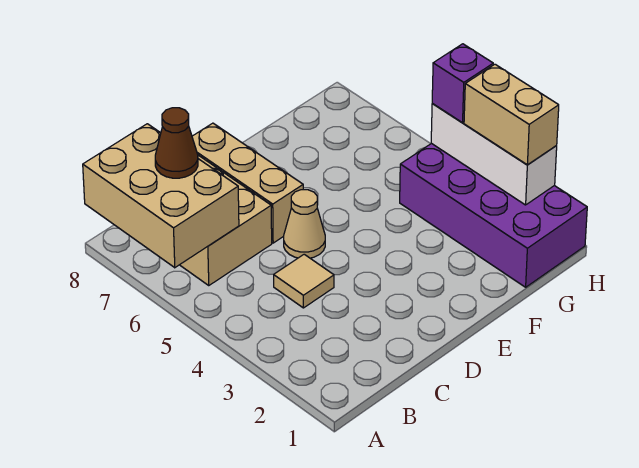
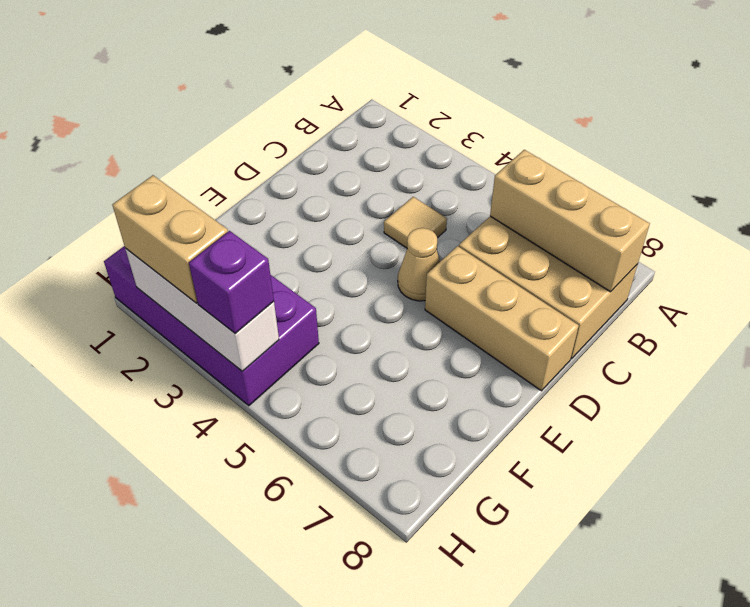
tan 2x3 brick [83,124,239,268] -> tan 1x3 brick [490,150,650,292]
brown 1x1 cone [155,108,198,178] -> none

